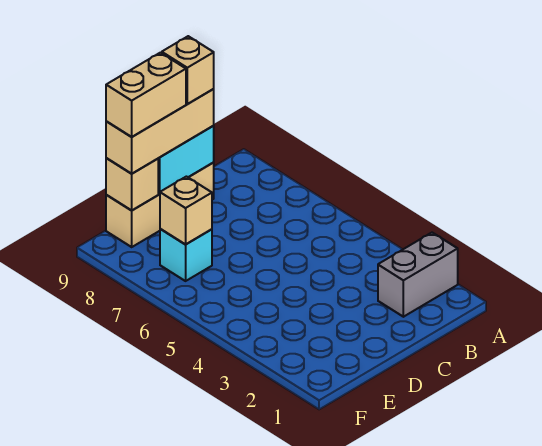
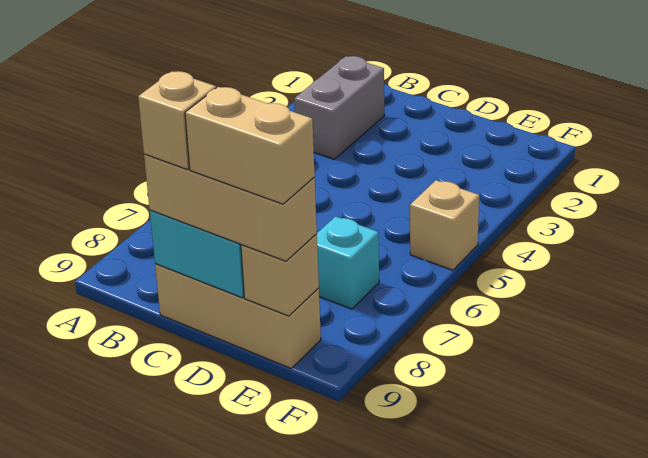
grey 1x2 brick [378,233,458,317] -> grey 1x2 brick turned to [294,56,384,159]
tan 1x1 brick [160,177,212,245] -> tan 1x1 brick moved to [410,180,479,270]

